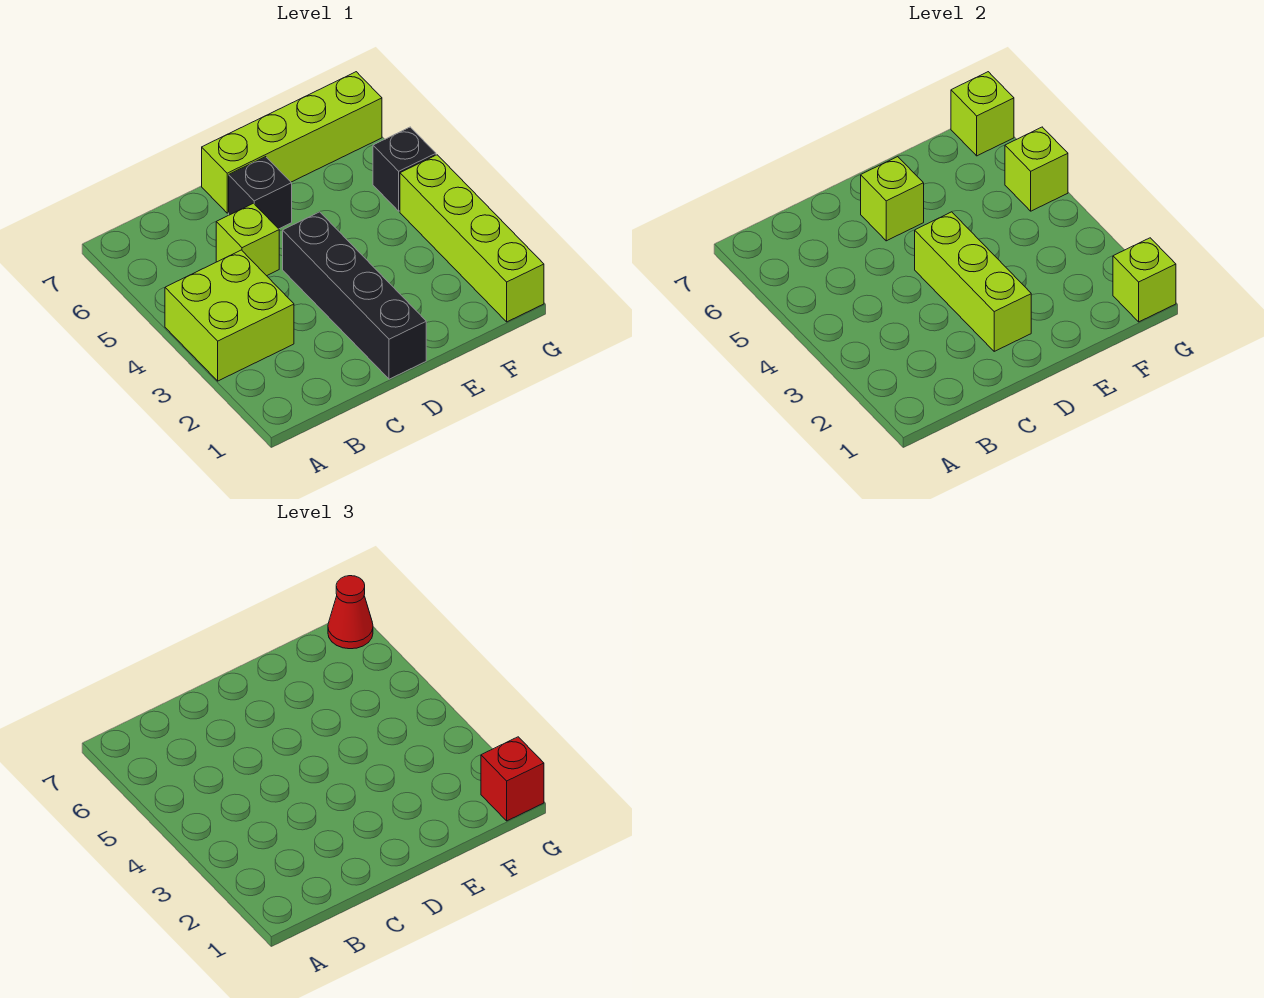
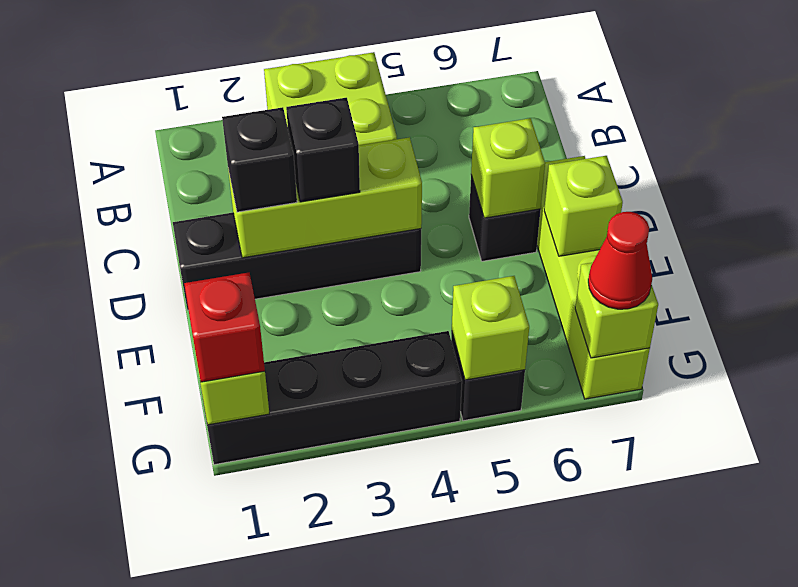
lime 1x1 brick [216,203,279,276] -> lime 1x1 brick moved to [544,156,623,256]
none -> black 1x1 brick [222,107,297,212]
none -> black 1x1 brick [286,98,360,202]
lime 1x4 brick [400,155,544,322] -> black 1x4 brick [202,331,462,465]

